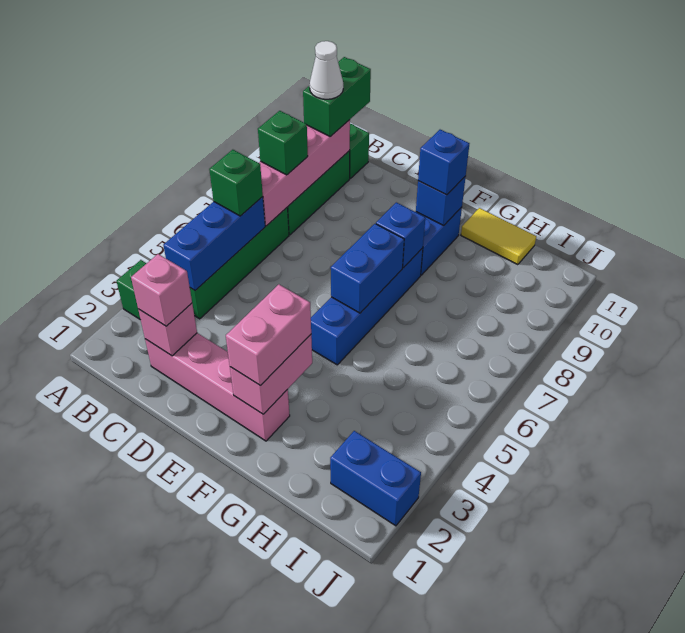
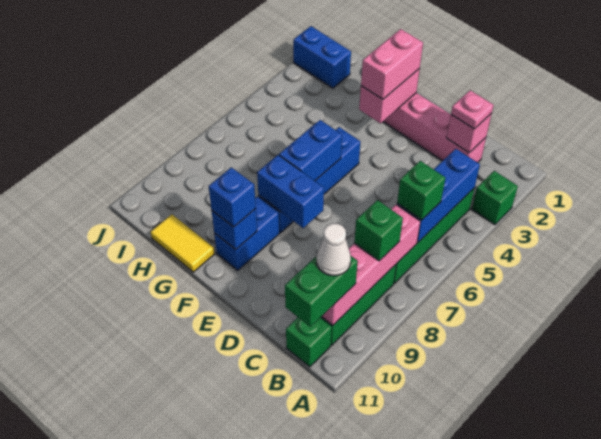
pink 1x1 brick [131,254,192,326] -> pink 1x1 plate [451,90,494,129]
blue 1x1 brick [376,202,425,268] -> blue 1x2 brick [257,155,324,228]

